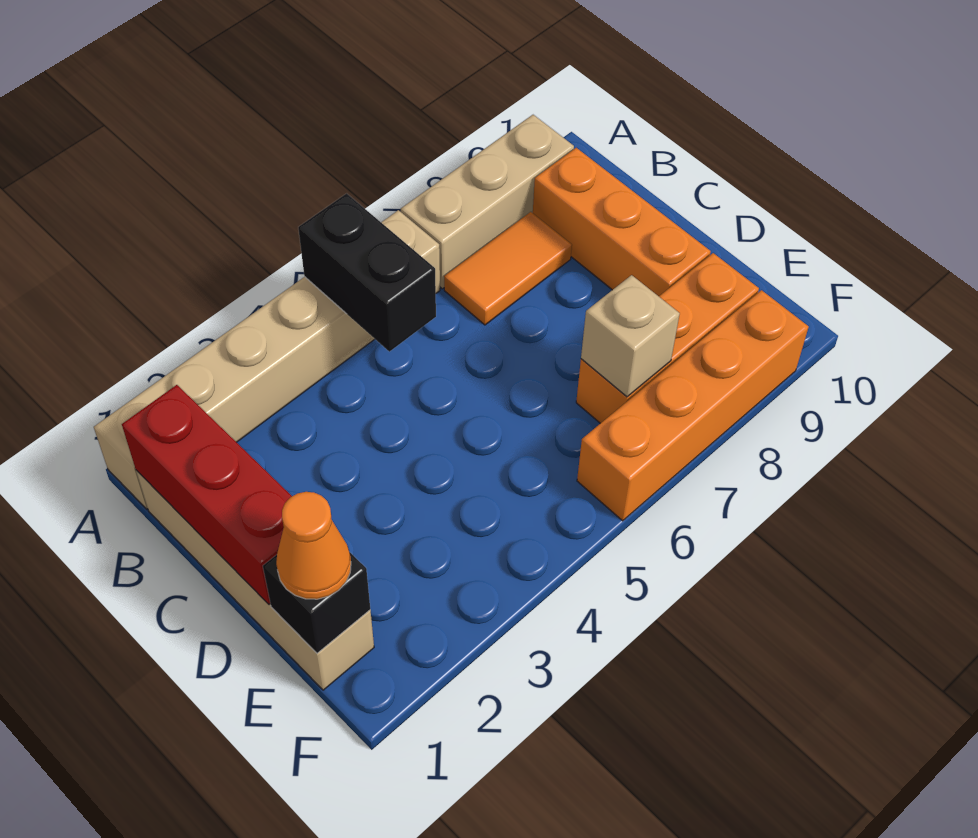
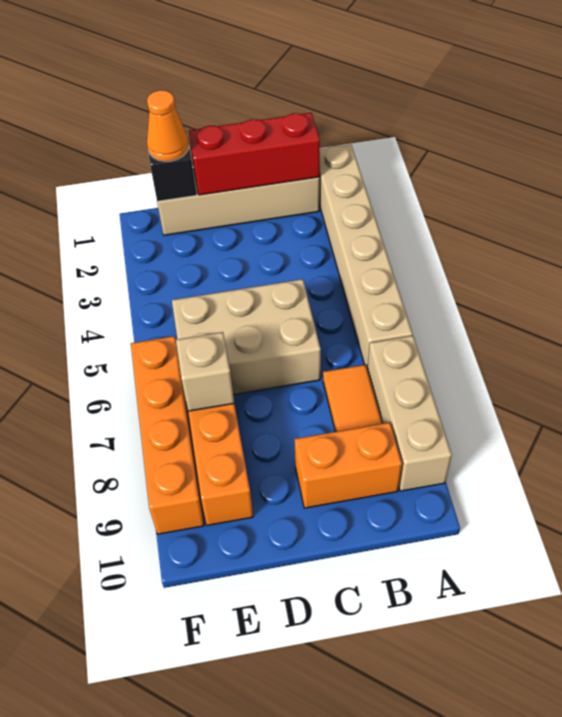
black 1x2 brick [298,193,436,352] -> none
orange 1x3 brick [533,148,711,296] -> orange 1x2 brick [294,423,402,508]
none -> tan 2x3 brick [172,279,321,395]

